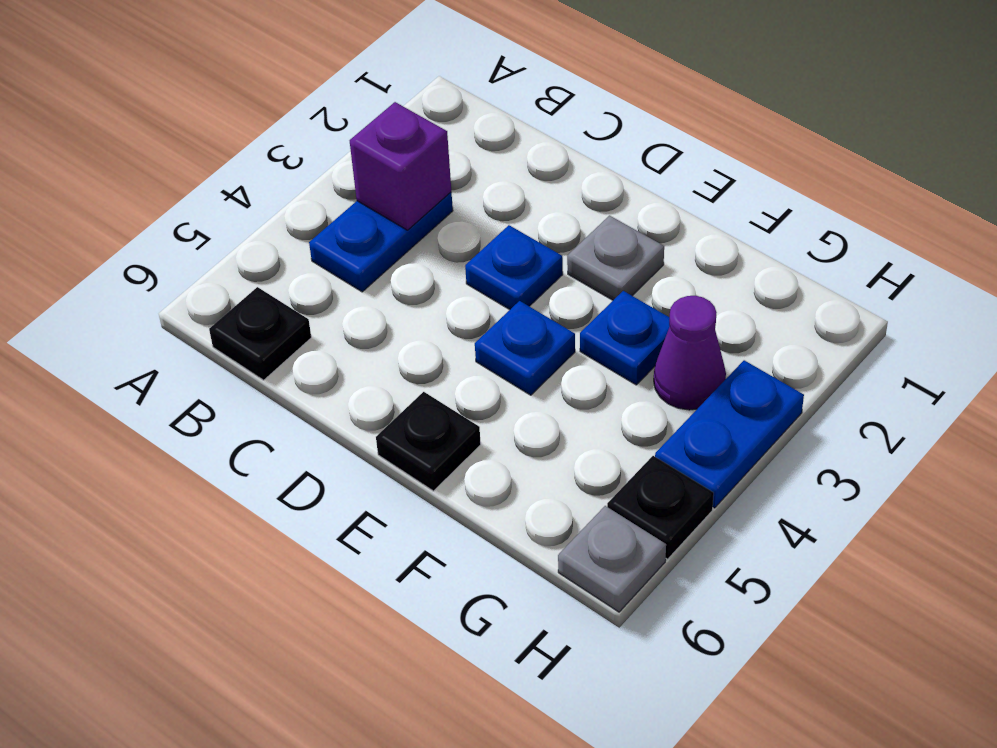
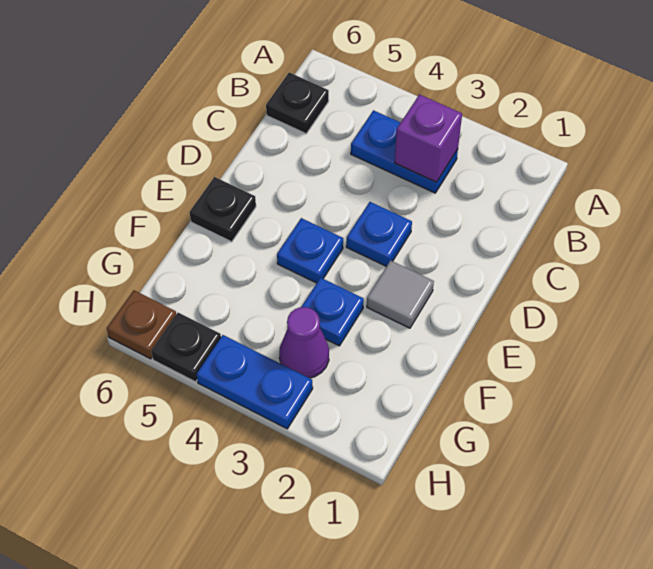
grey 1x1 plate [567,216,664,300] -> grey 1x1 tile [367,261,434,328]
grey 1x1 plate [558,506,666,612] -> brown 1x1 plate [107,290,176,359]

